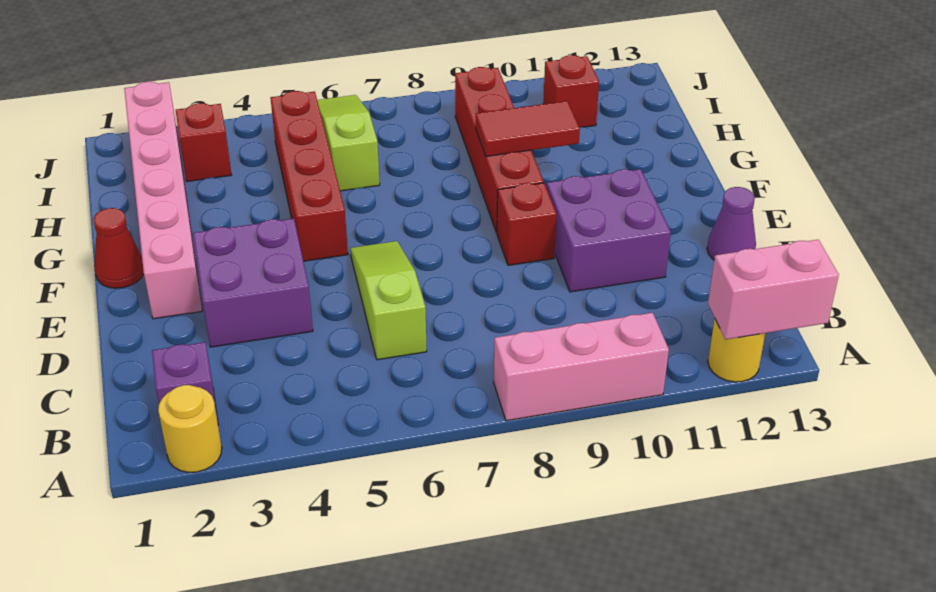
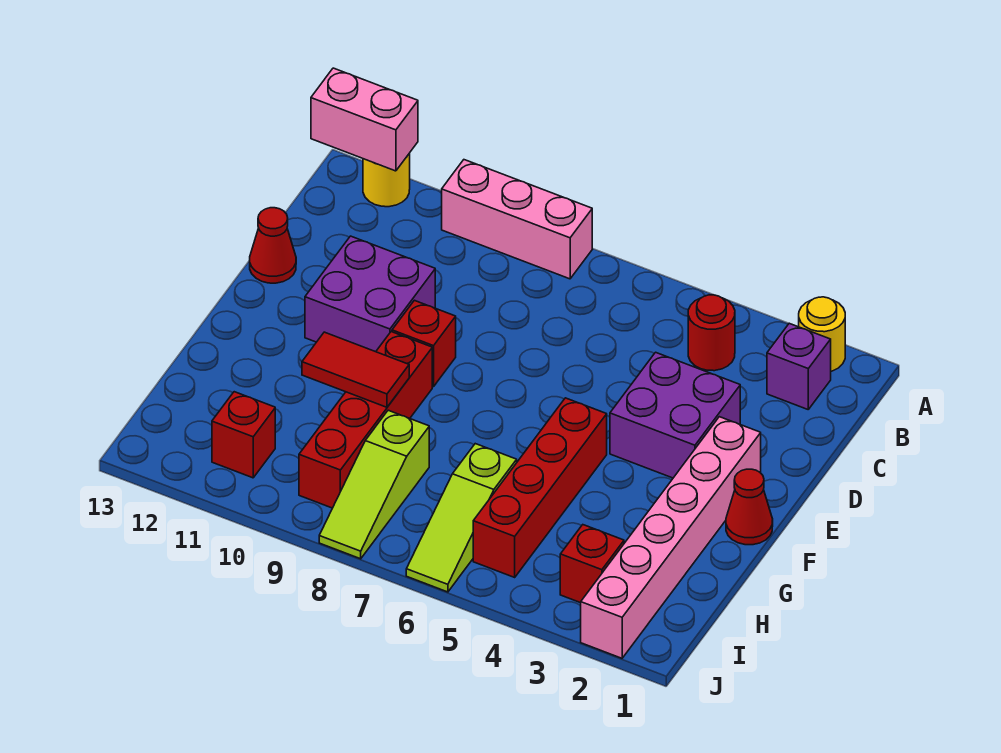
none -> red 1x1 round brick [688,295,735,371]
lime 1x3 slope [350,241,427,360] -> lime 1x3 slope moved to [319,410,429,559]
purple 1x1 cone [707,187,756,260] -> red 1x1 cone [250,208,296,283]

